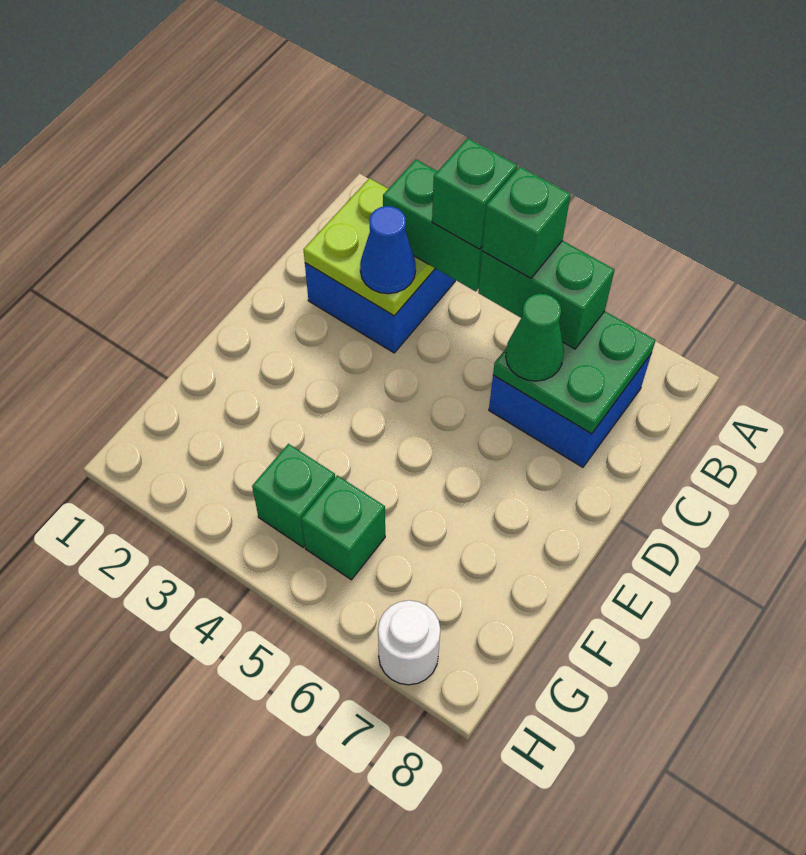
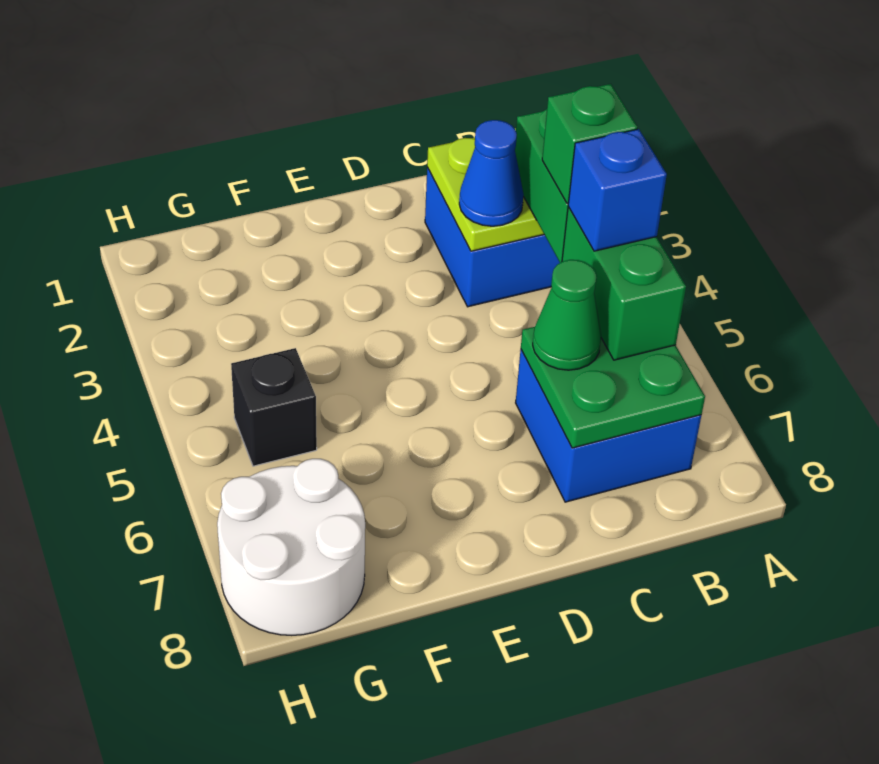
green 1x1 brick [482,167,571,279] -> blue 1x1 brick [568,129,667,251]
green 1x1 brick [252,444,335,547] -> none
green 1x1 brick [301,475,385,580] -> black 1x1 brick [231,348,317,466]
white 1x1 round brick [378,600,440,685] -> white 2x2 round brick [217,459,365,635]

